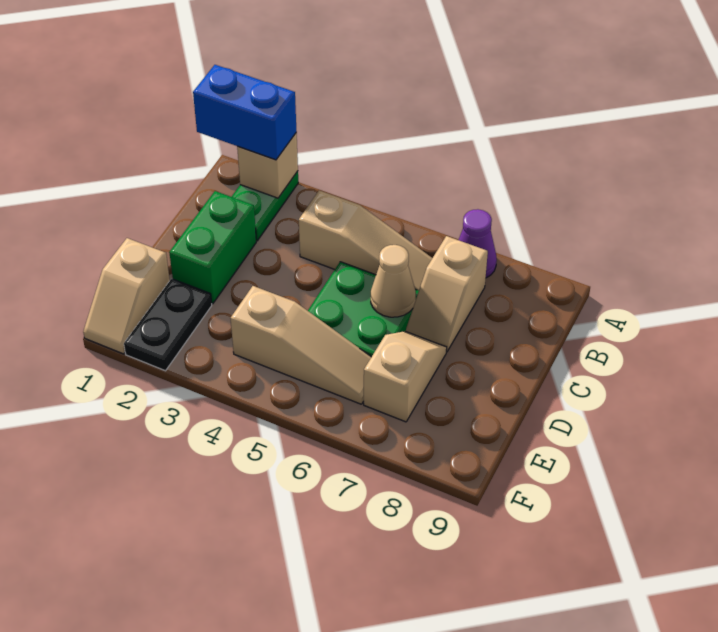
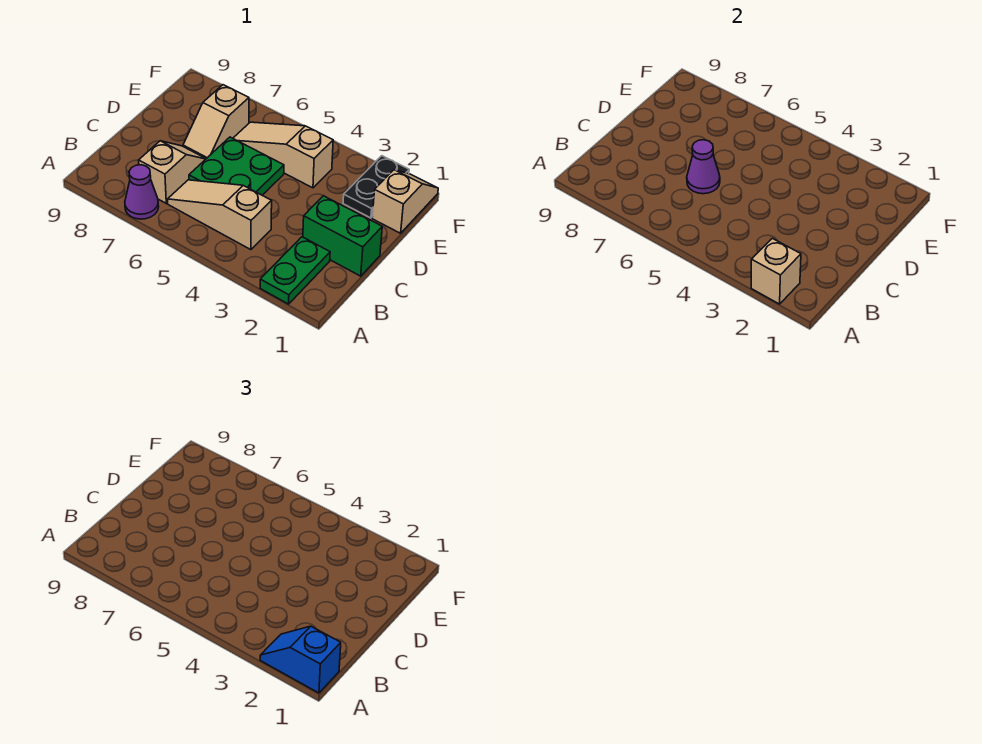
blue 1x2 brick [193,65,297,160] -> blue 1x2 slope [260,626,341,693]
green 1x2 brick [169,191,256,304] -> green 1x2 brick turned to [303,196,382,276]
tan 1x1 cone [371,245,416,317] -> purple 1x1 cone [687,140,720,194]

